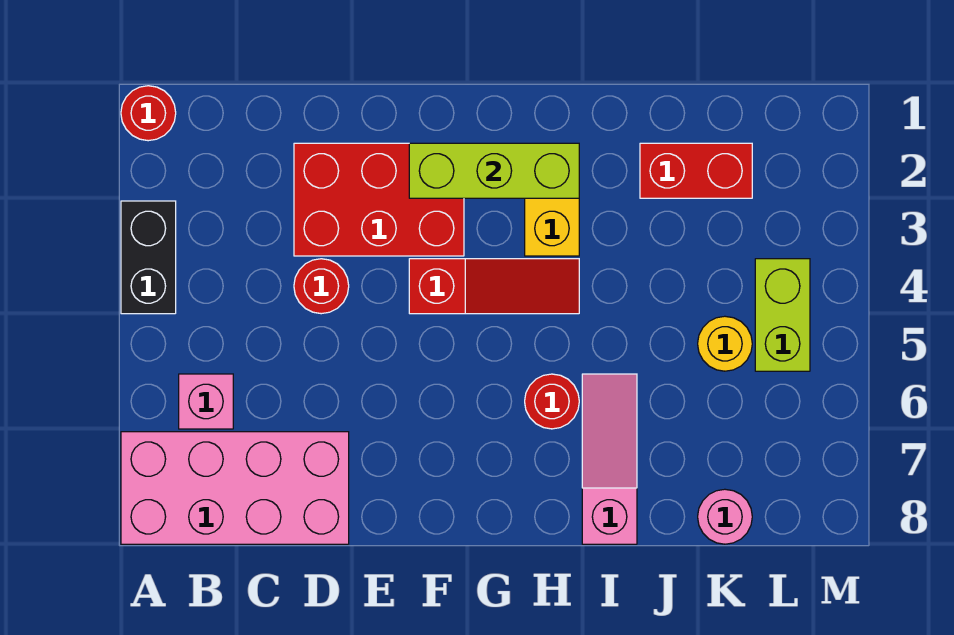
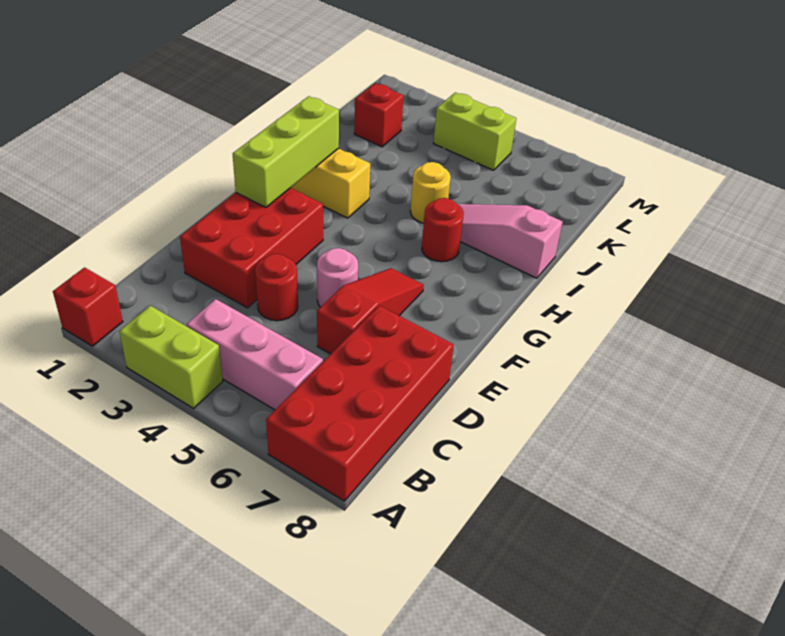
red 1x1 round brick [121,86,176,141] -> red 1x1 brick [53,268,123,346]
black 1x2 brick [121,201,176,314] -> lime 1x2 brick [119,306,223,408]
pink 2x4 brick [121,432,349,544] -> red 2x4 brick [266,305,454,501]
pink 1x1 brick [179,374,233,429] -> pink 1x3 brick [187,299,323,410]
red 1x3 slope [409,259,579,314] -> red 1x3 slope moved to [317,268,424,354]
red 1x2 brick [640,143,752,198] -> red 1x1 brick [354,83,404,147]
yellow 1x1 round brick [698,316,752,371] -> yellow 1x1 round brick moved to [410,162,451,223]
pink 1x1 round brick [698,489,752,544] -> pink 1x1 round brick moved to [317,248,358,307]

